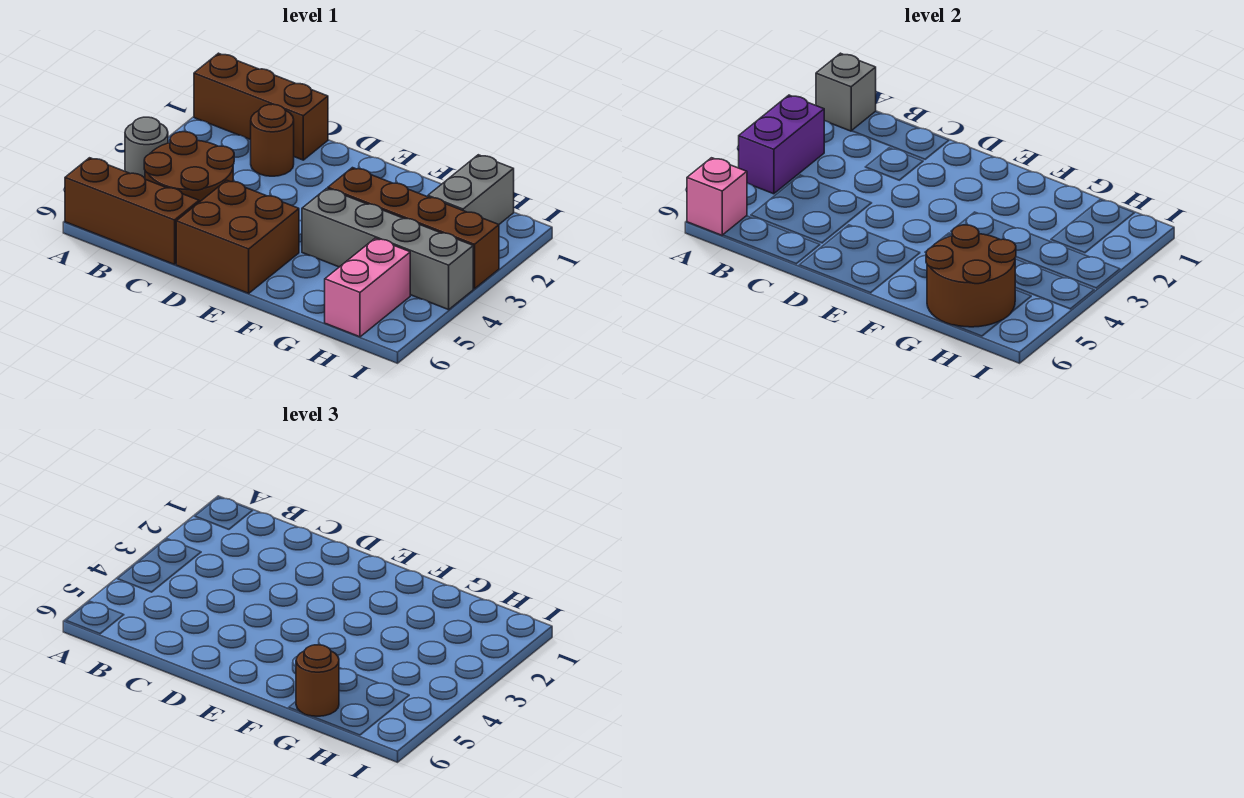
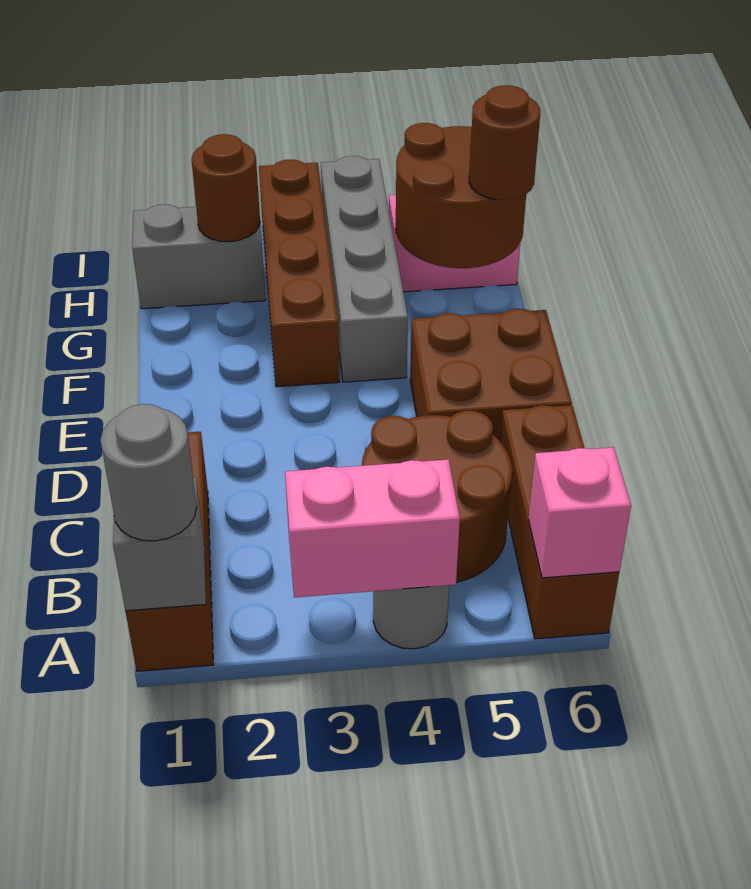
none -> grey 1x1 round brick [100,404,197,541]
purple 1x2 brick [739,95,824,194] -> pink 1x2 brick [285,459,460,597]
brown 1x1 round brick [251,104,294,176] -> brown 1x1 round brick moved to [191,134,260,242]

